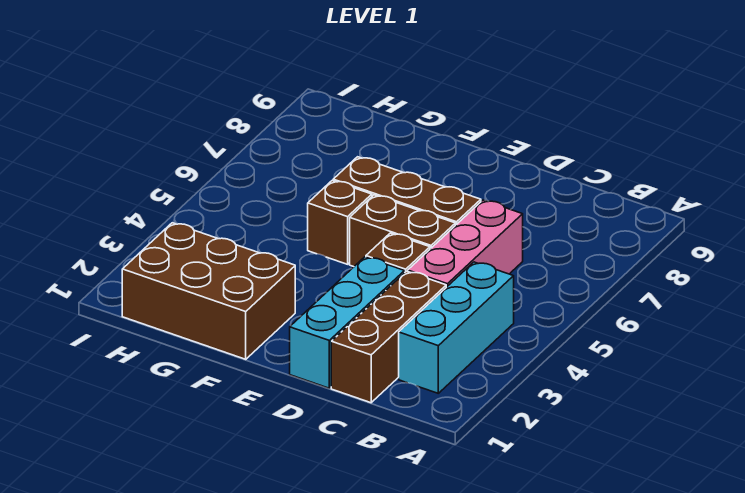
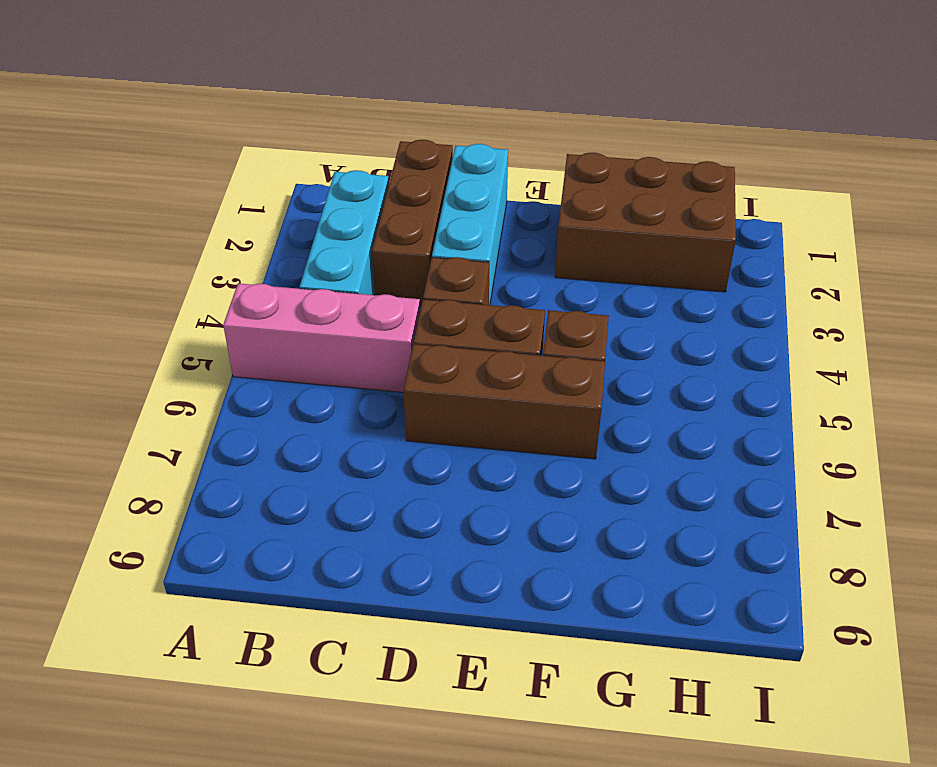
pink 1x3 brick [408,200,523,287] -> pink 1x3 brick turned to [223,283,420,393]

